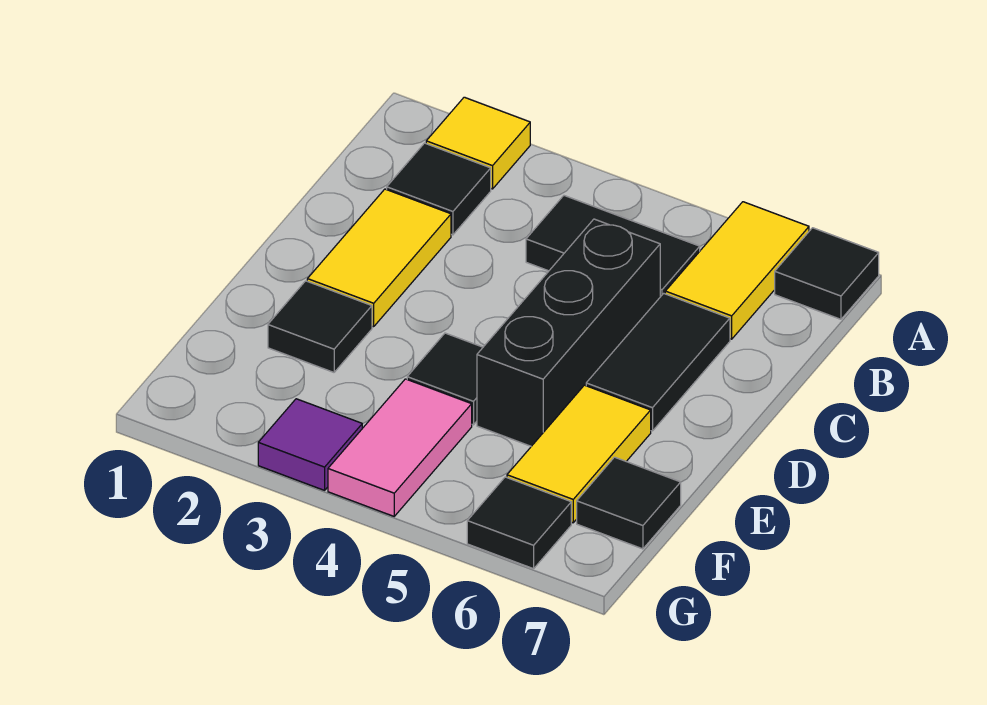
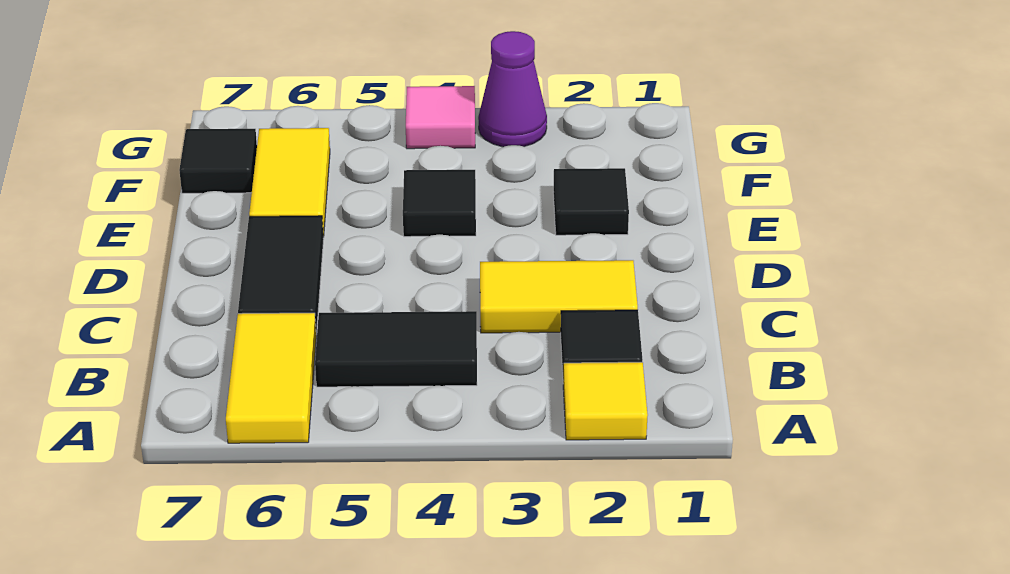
black 1x1 tile [775,228,879,319] -> none
yellow 1x2 tile [307,189,451,327] -> yellow 1x2 tile turned to [480,260,638,333]
black 1x3 brick [477,219,660,446] -> none
pink 1x2 tile [328,379,472,516] -> pink 1x1 tile [406,86,475,149]
purple 1x1 tile [258,399,362,490] -> purple 1x1 cone [478,31,547,147]
black 1x1 tile [467,477,571,569] -> none

